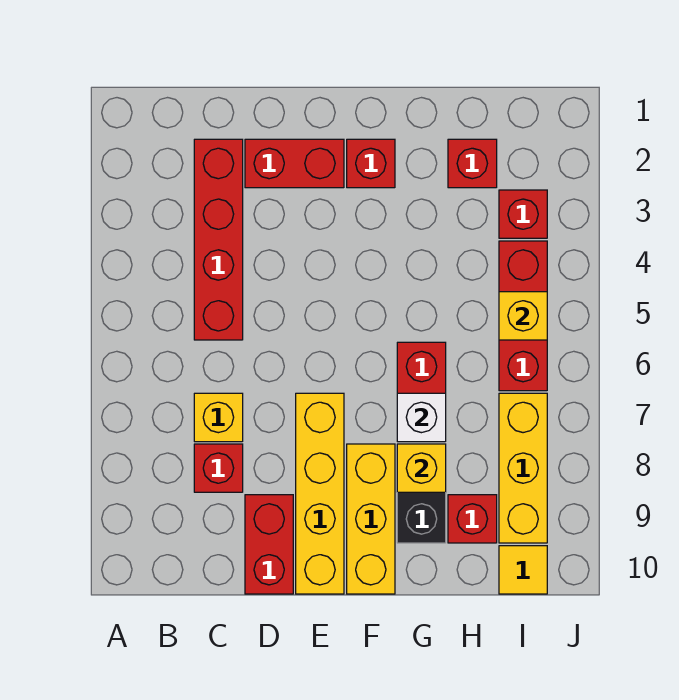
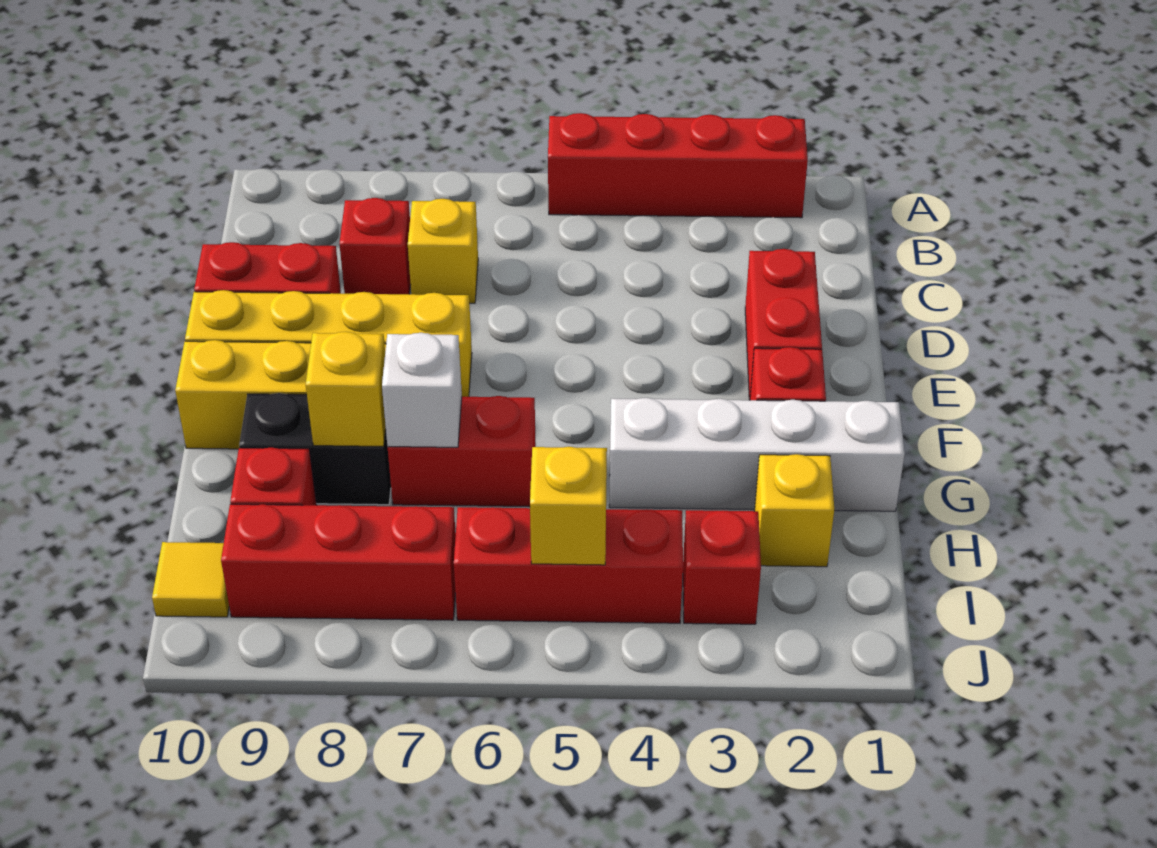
red 1x4 brick [194,139,243,340] -> red 1x4 brick moved to [548,113,808,218]
none -> white 1x4 brick [609,398,905,511]
red 1x1 brick [448,139,497,188] -> yellow 1x1 brick [755,454,834,567]
yellow 1x3 brick [499,393,547,543] -> red 1x3 brick [221,504,456,620]

